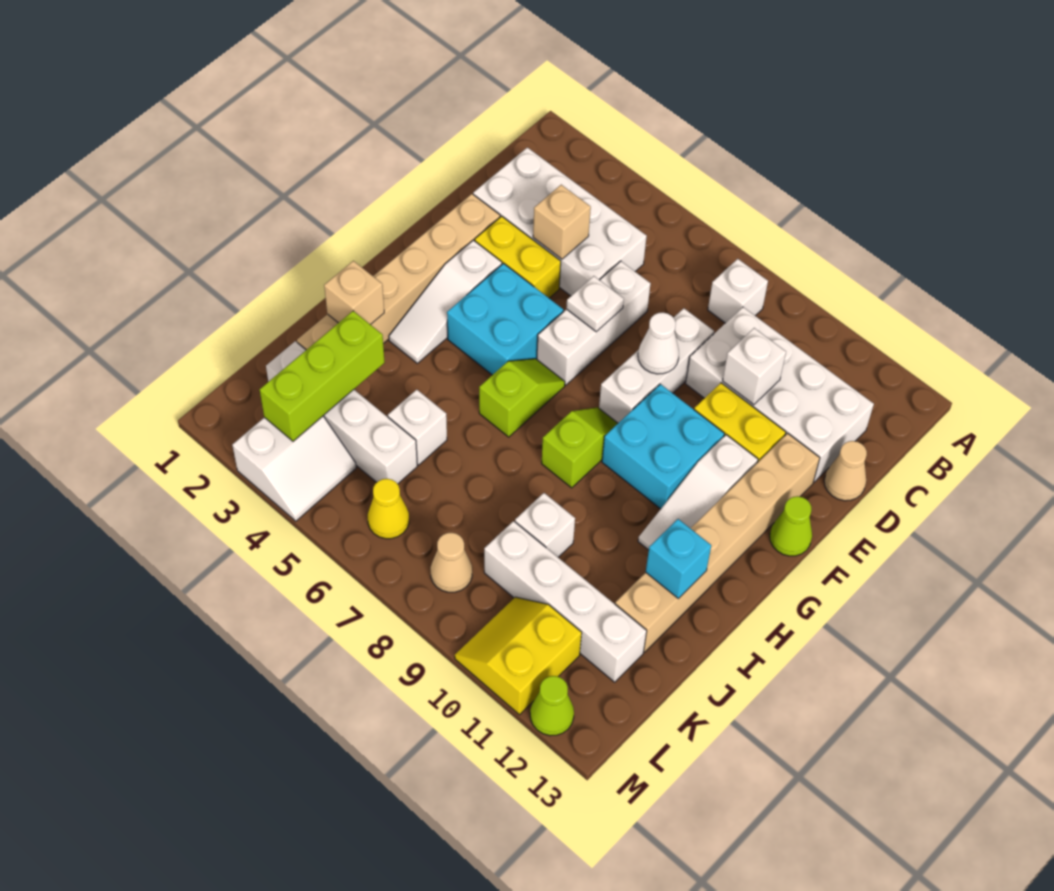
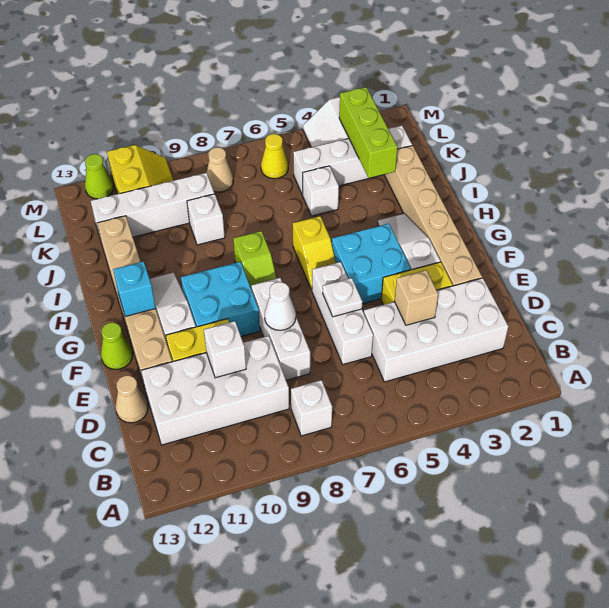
lime 1x2 slope [479,359,565,437] -> yellow 1x2 slope [293,216,336,290]
tan 1x1 brick [324,261,384,325] -> none
cyan 1x1 brick [646,519,711,599] -> cyan 1x1 brick moved to [113,262,155,316]

